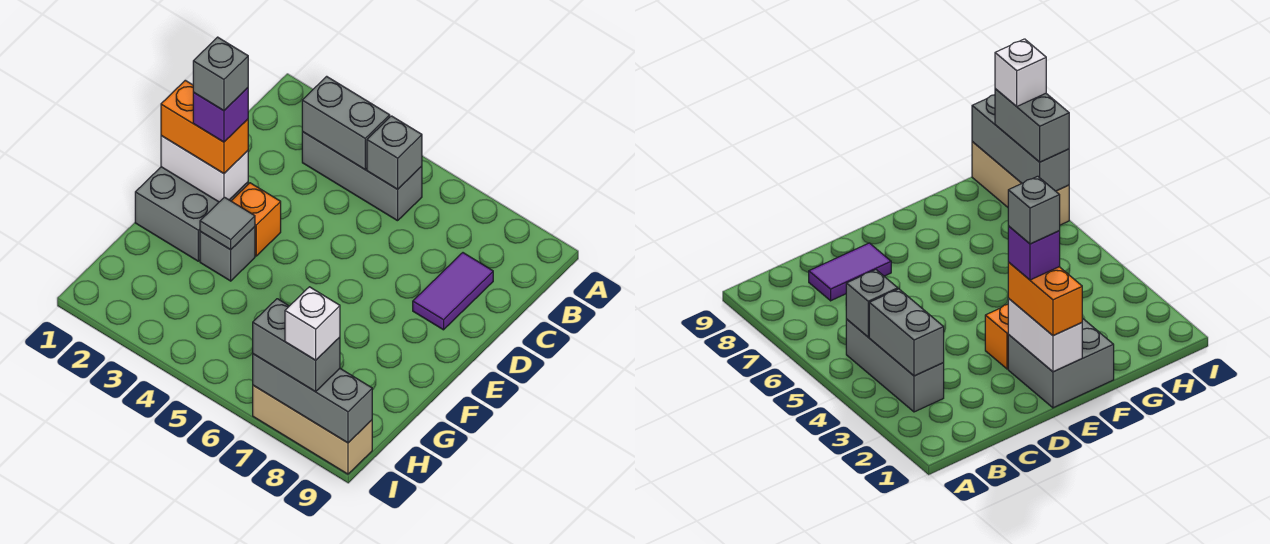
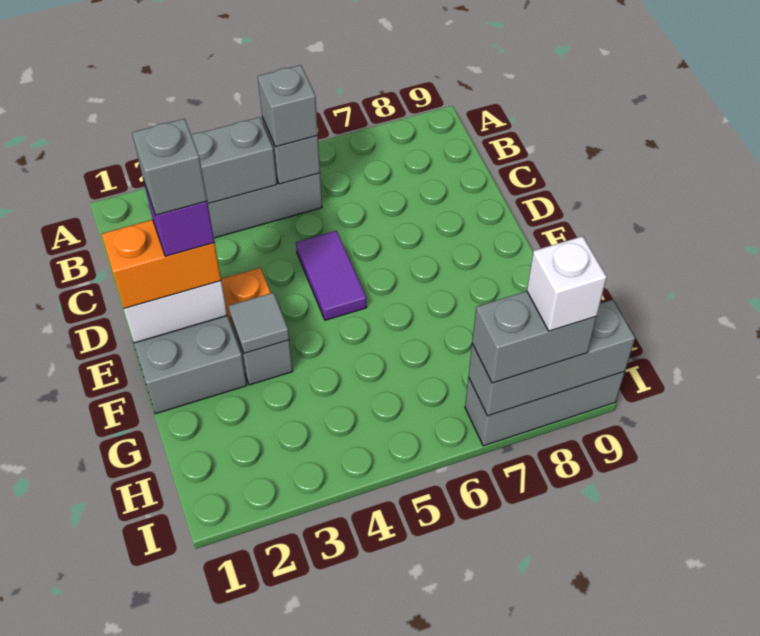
none -> grey 1x1 brick [258,65,318,147]
purple 1x2 tile [413,253,493,330] -> purple 1x2 tile moved to [296,231,367,320]
tan 1x3 brick [253,385,372,474] -> grey 1x3 brick [465,371,625,446]

